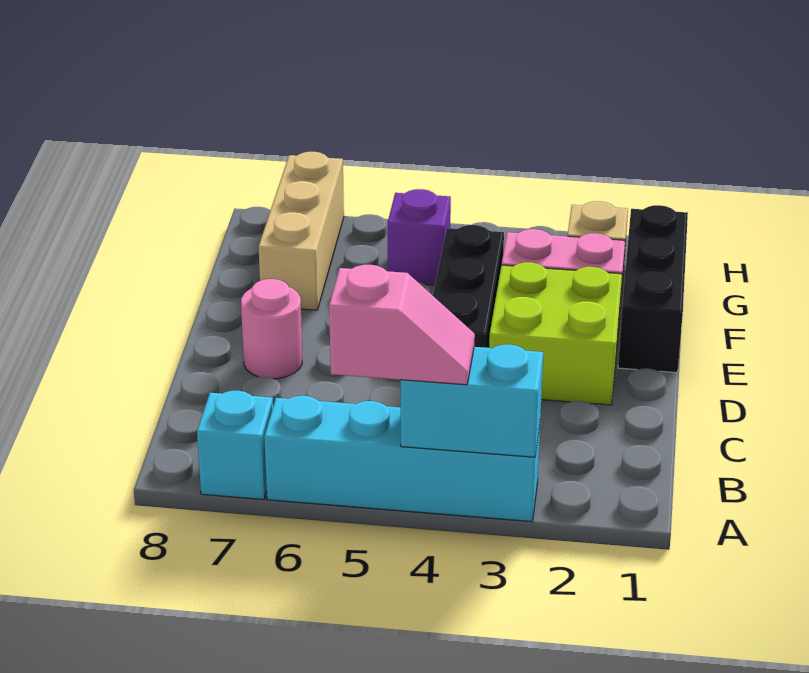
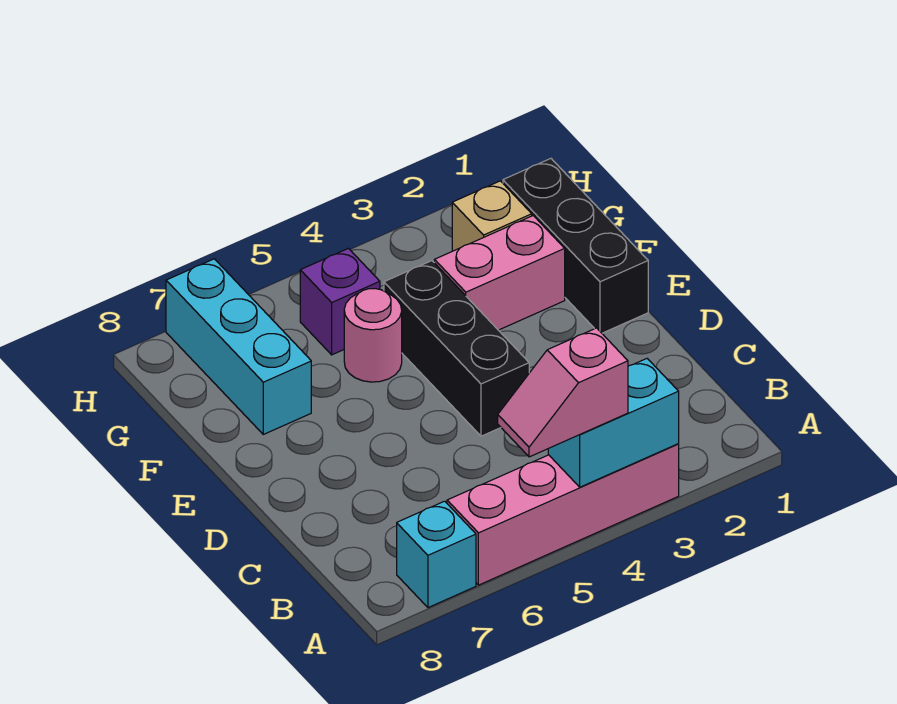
cyan 1x4 brick [264,396,540,522] -> pink 1x4 brick [447,444,679,585]
pink 1x2 slope [329,265,475,385] -> pink 1x2 slope turned to [498,328,628,457]
lime 2x2 brick [489,262,622,405] -> none
pink 1x1 round brick [241,279,302,379] -> pink 1x1 round brick moved to [344,289,402,382]
tan 1x3 brick [258,152,344,310] -> cyan 1x3 brick [166,259,311,434]

